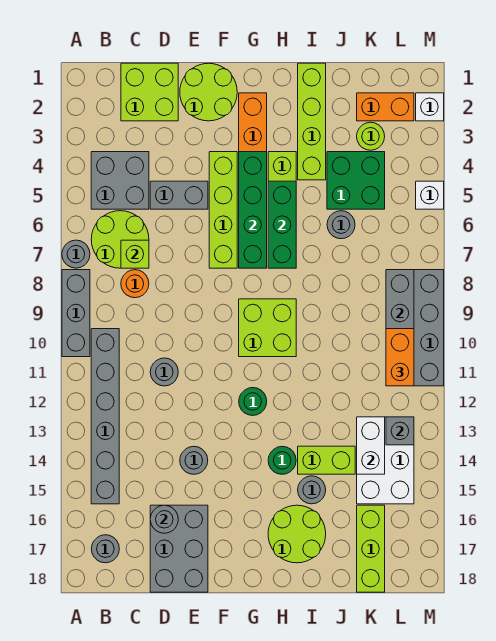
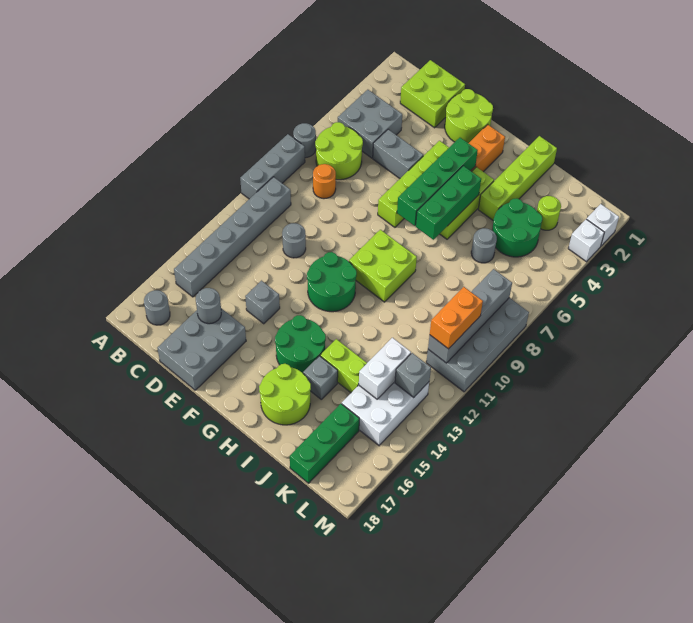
lime 1x1 brick [121,240,149,268] -> none
grey 1x1 round brick [180,446,208,474] -> grey 1x1 brick [245,281,280,324]
green 1x1 round brick [239,388,267,416] -> green 2x2 round brick [307,252,357,312]
green 1x1 round brick [268,446,296,474] -> green 2x2 round brick [275,315,326,373]
grey 1x1 round brick [298,476,326,504] -> grey 1x1 brick [303,356,338,399]
green 2x2 brick [327,152,385,209] -> green 2x2 round brick [492,198,542,257]
orange 1x2 brick [357,93,414,121] -> none
lime 1x3 brick [357,505,385,592] -> green 1x3 brick [290,404,359,483]
white 1x1 brick [416,181,444,209] -> white 1x1 brick moved to [568,219,604,262]

